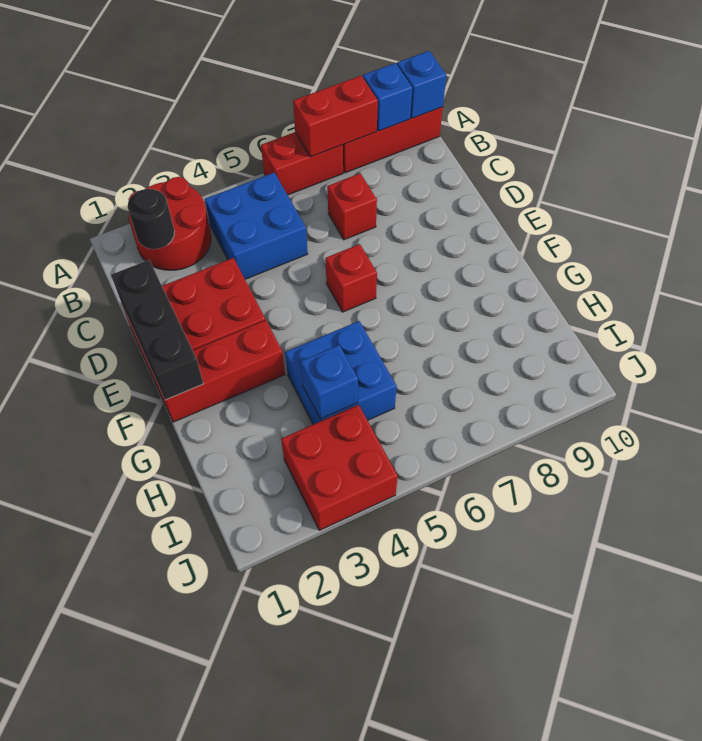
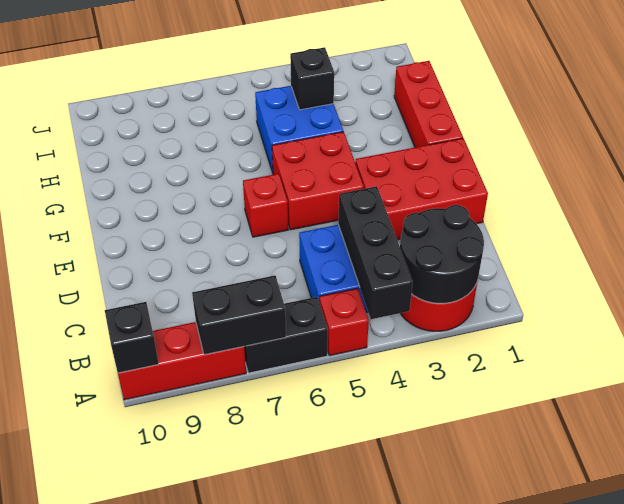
red 1x2 brick [261,132,343,195] -> black 1x2 brick [244,297,328,373]
red 1x2 brick [293,76,378,157] -> black 1x2 brick [192,275,286,355]
blue 1x1 brick [363,63,412,131] -> none
blue 1x1 brick [397,51,446,118] -> black 1x1 brick [105,302,159,373]
black 1x1 round brick [128,189,175,249] -> black 2x2 round brick [400,205,484,303]
red 1x1 brick [327,173,377,240] -> red 1x1 brick moved to [319,288,369,356]
black 1x3 brick [111,260,203,400] -> black 1x3 brick moved to [338,186,413,319]
red 1x3 brick [151,320,285,422] -> red 1x3 brick turned to [394,61,463,147]
blue 1x1 brick [301,345,358,419] -> black 1x1 brick [290,47,334,110]
red 2x2 brick [281,405,398,530] -> red 2x2 brick moved to [272,132,364,230]

